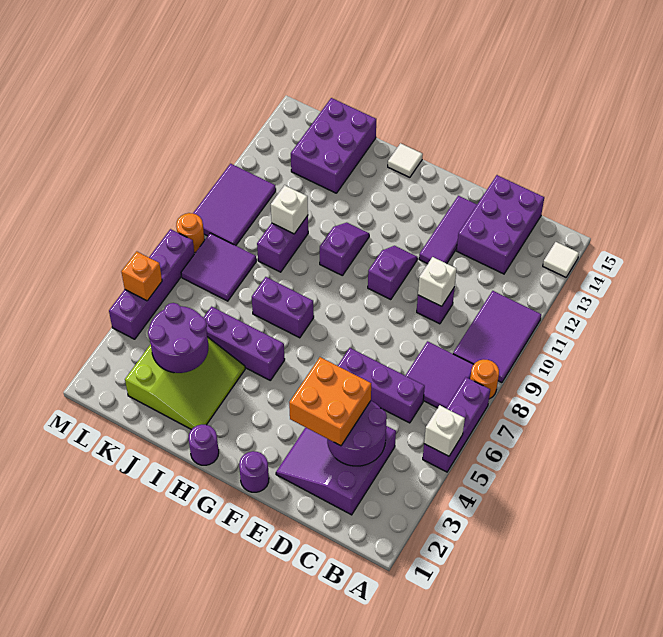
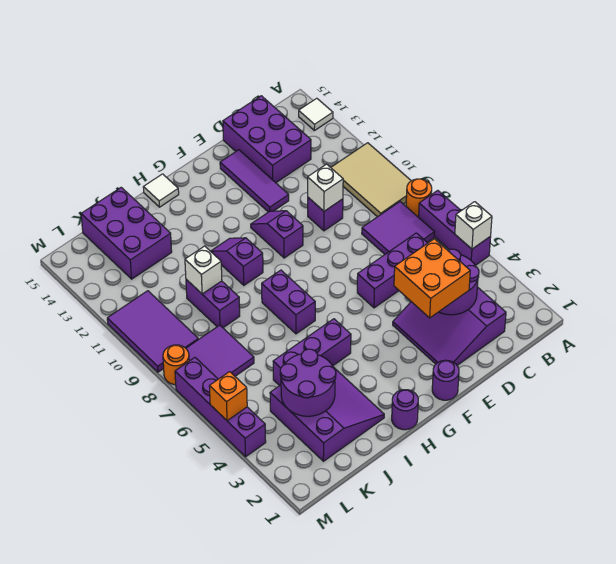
purple 2x3 tile [453,291,541,383] -> tan 2x3 tile [331,143,411,217]
purple 1x2 brick [252,277,314,338] -> purple 1x2 brick turned to [262,270,315,334]
lime 3x3 slope [125,338,245,430] -> purple 3x3 slope [270,367,384,461]

